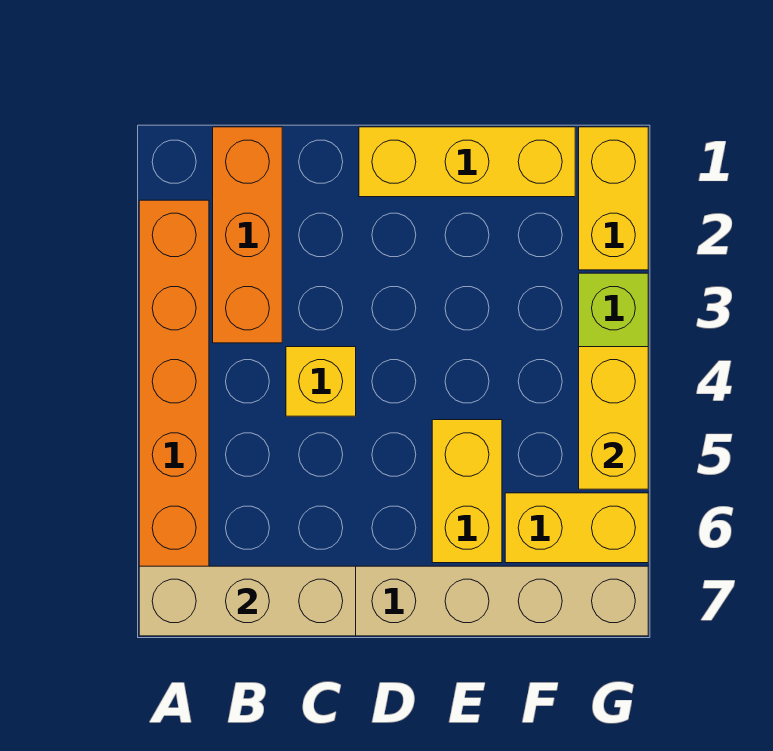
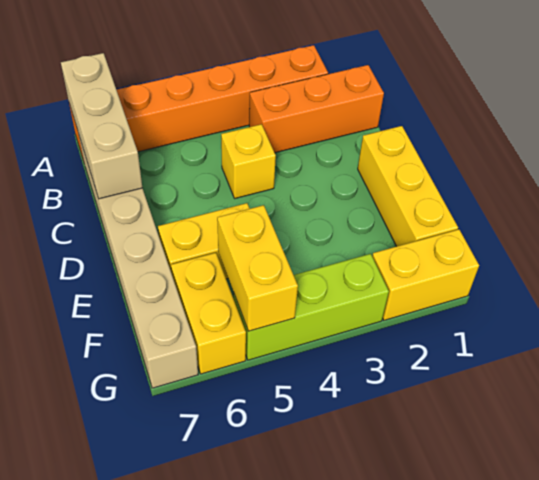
yellow 1x2 brick [579,347,648,489] -> yellow 1x2 brick turned to [217,205,298,331]

